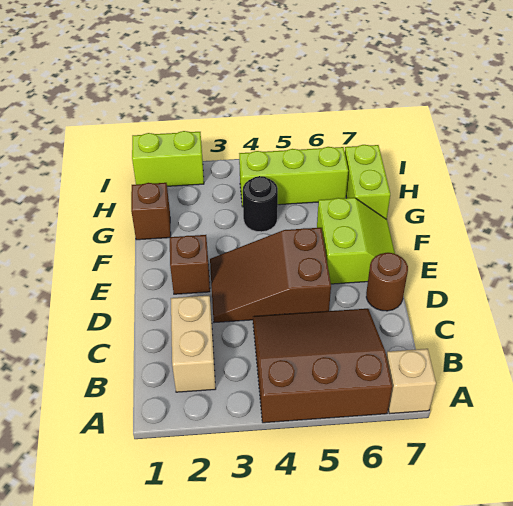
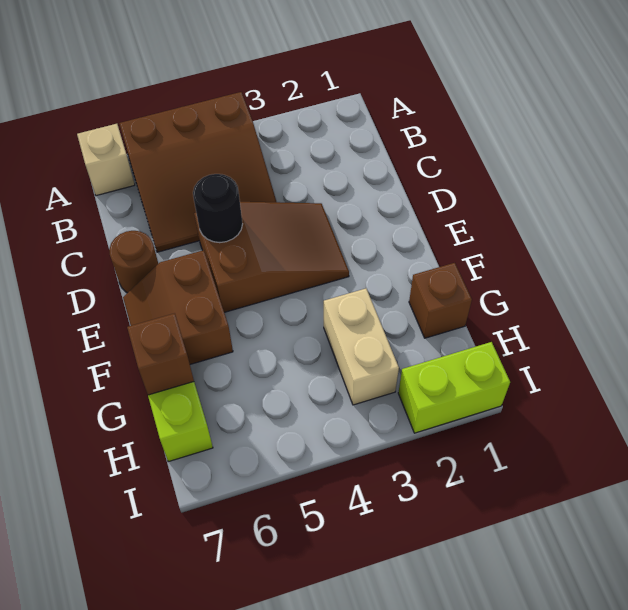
tan 1x2 brick [171,296,216,392] -> tan 1x2 brick moved to [324,288,399,405]
brown 1x1 brick [170,235,210,294] -> brown 1x1 brick moved to [127,313,194,395]
lime 2x2 slope [317,198,395,284] -> brown 2x2 slope [123,250,233,364]
black 1x1 round brick [243,176,278,232] -> black 1x1 round brick moved to [193,174,242,243]
lime 1x3 brick [239,147,348,207] -> none

